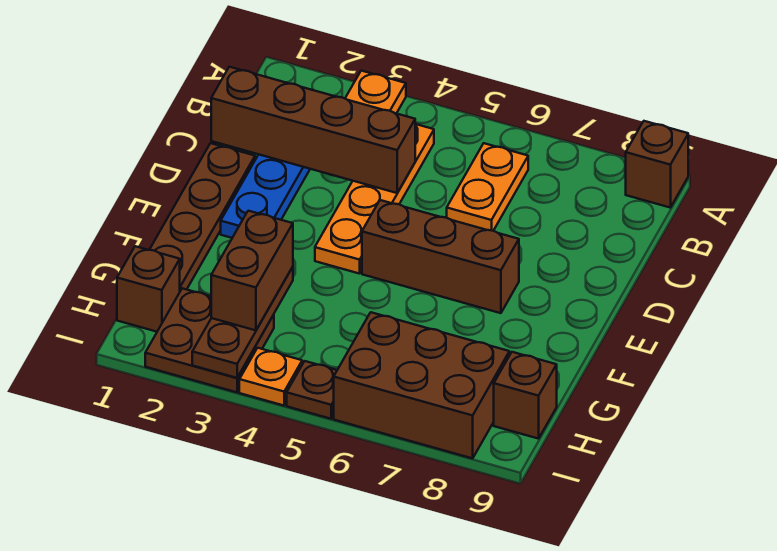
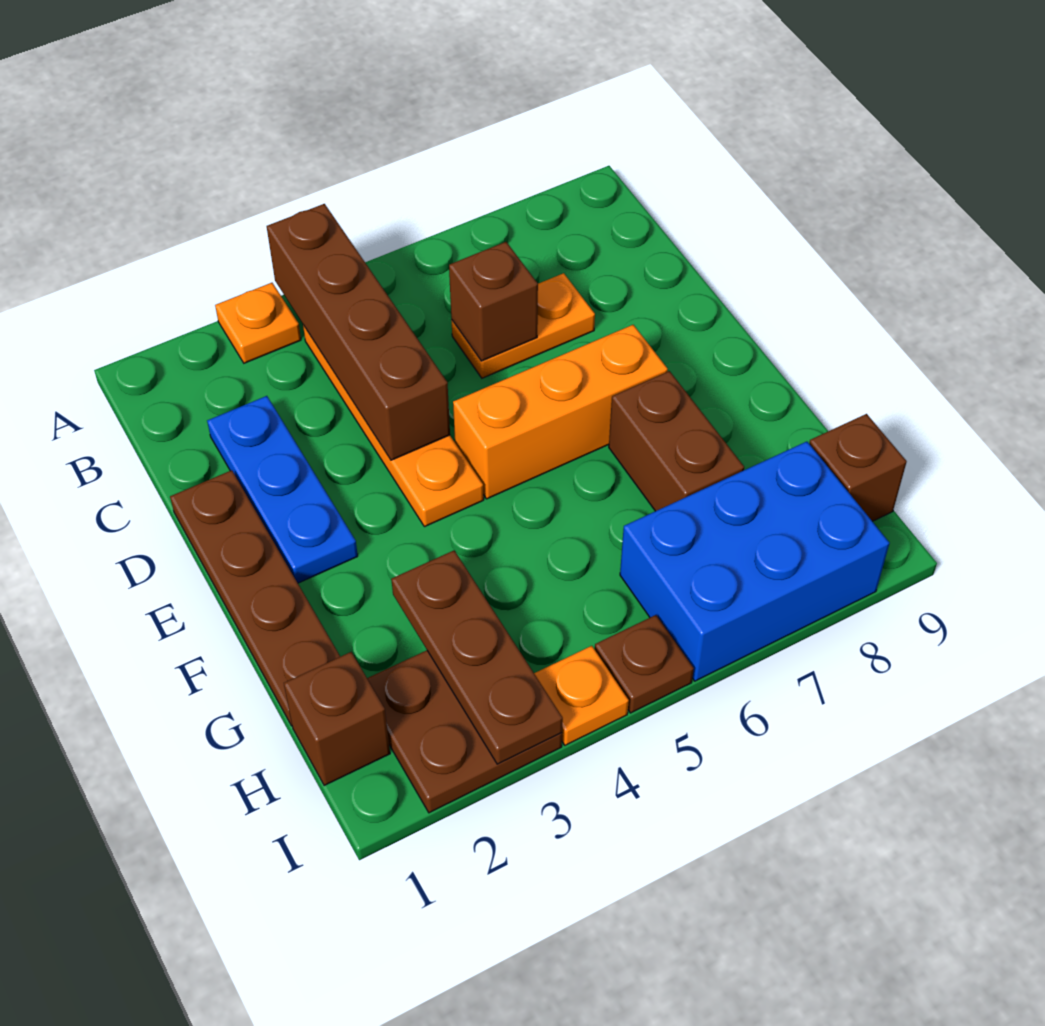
brown 1x1 brick [626,121,688,208] -> brown 1x1 brick moved to [449,242,538,361]
orange 1x2 plate [447,143,528,231] -> orange 1x2 plate turned to [451,273,595,378]
brown 1x4 brick [211,67,415,193] -> brown 1x4 brick turned to [267,204,450,460]
brown 1x3 brick [362,200,519,313] -> orange 1x3 brick [453,325,668,499]
brown 1x2 brick [211,211,293,330] -> brown 1x2 brick moved to [609,371,744,511]
brown 2x3 brick [334,312,509,458] -> blue 2x3 brick [620,442,889,681]

